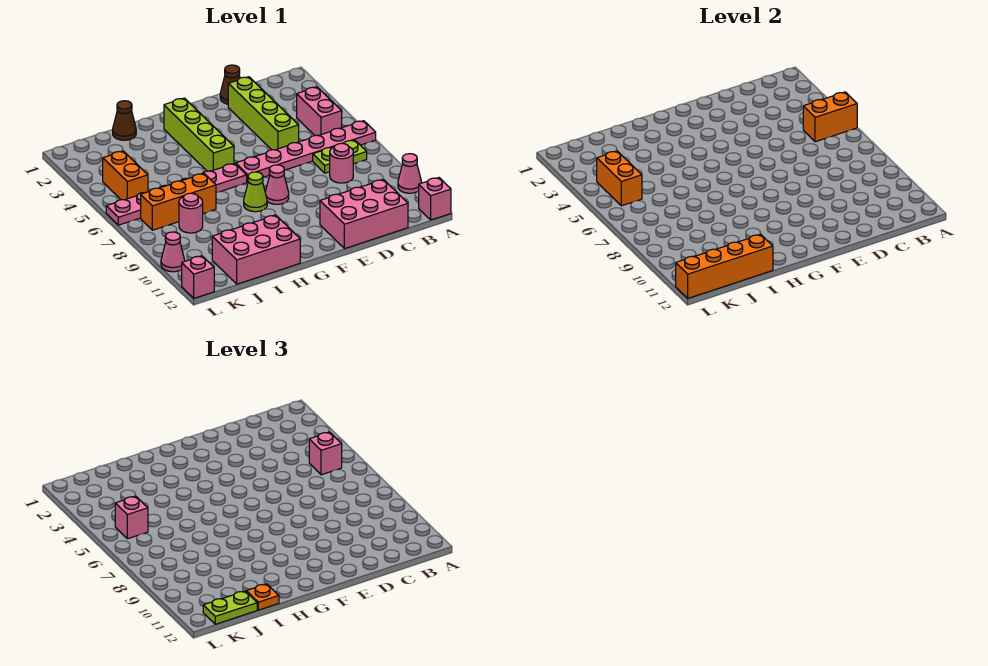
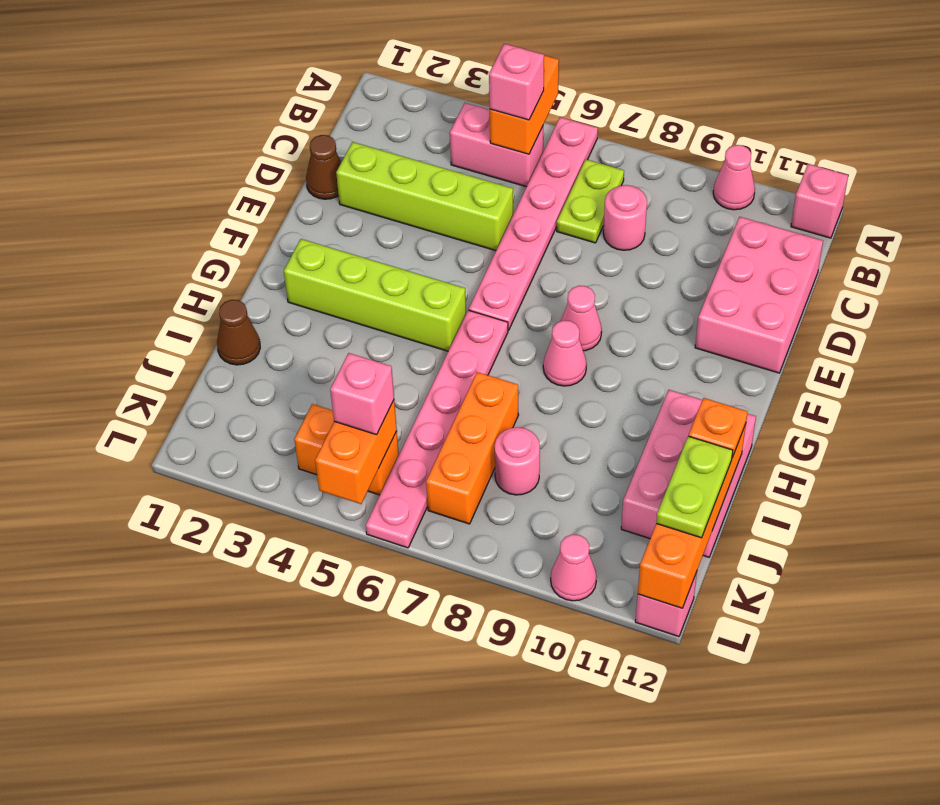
lime 1x1 cone [244,172,267,212] -> pink 1x1 cone [543,320,587,386]
orange 1x2 brick [597,151,642,206] -> orange 1x2 brick turned to [315,400,397,504]

